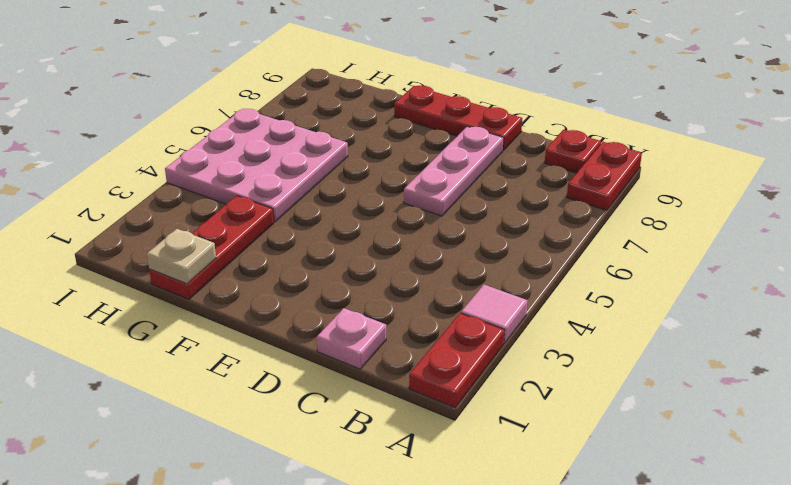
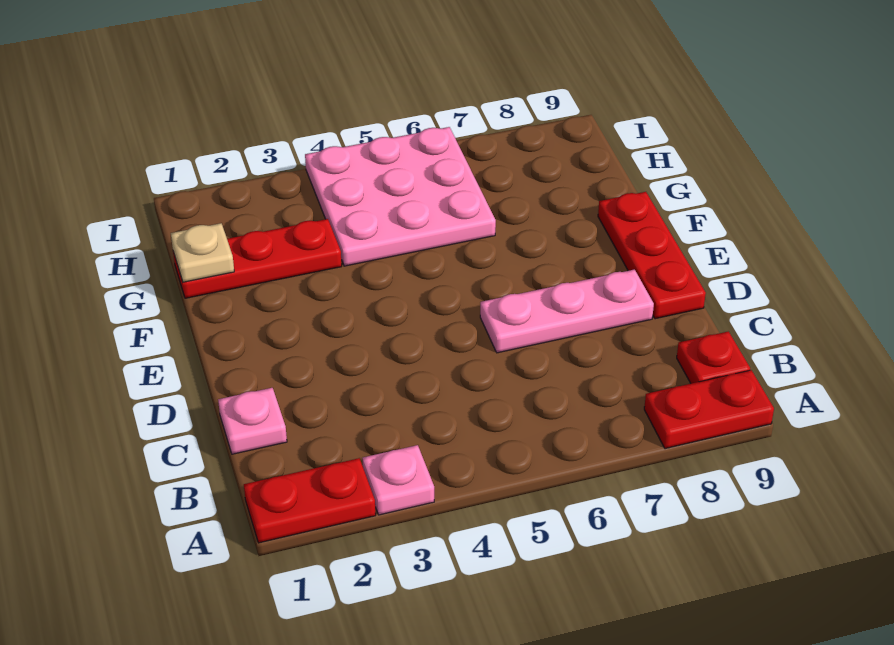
pink 1x1 tile [461,285,527,343] -> pink 1x1 plate [363,445,434,515]

